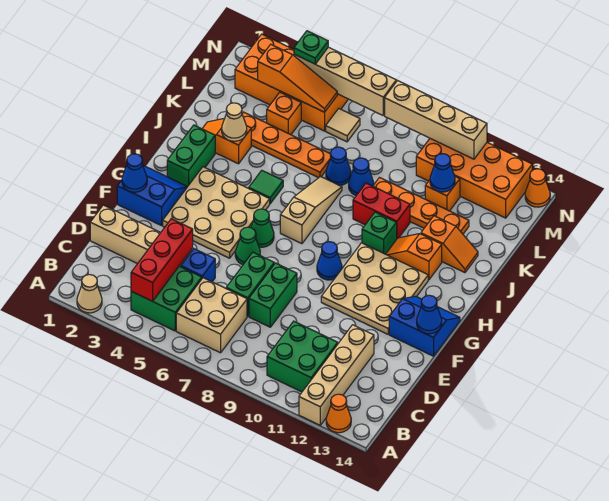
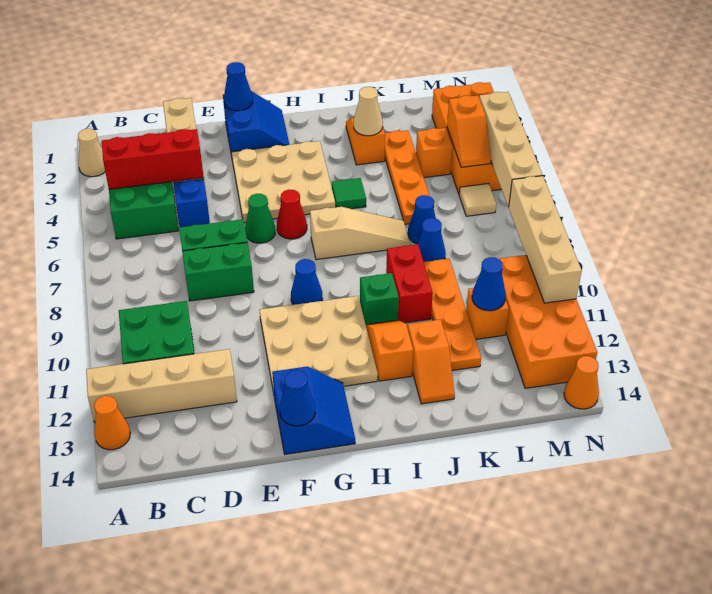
tan 2x2 brick [176,278,247,353] -> none
green 1x1 cone [251,209,274,247] -> red 1x1 cone [277,189,307,239]
green 1x2 brick [167,125,215,187] -> none
orange 1x3 slope [258,44,337,112] -> orange 1x2 slope [447,95,491,167]
green 1x1 plate [294,31,328,64] -> none

